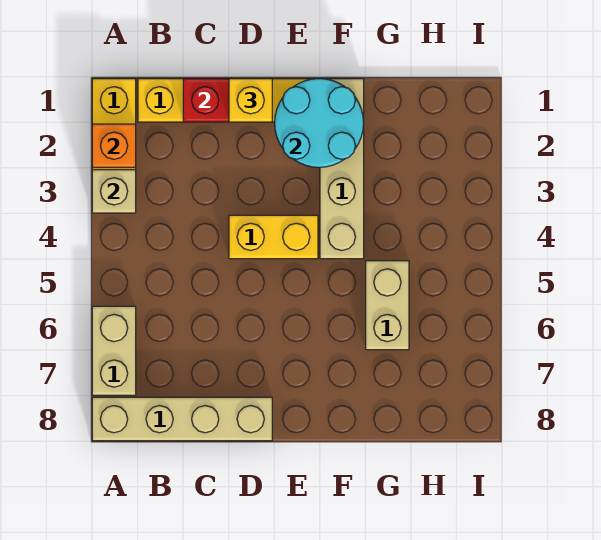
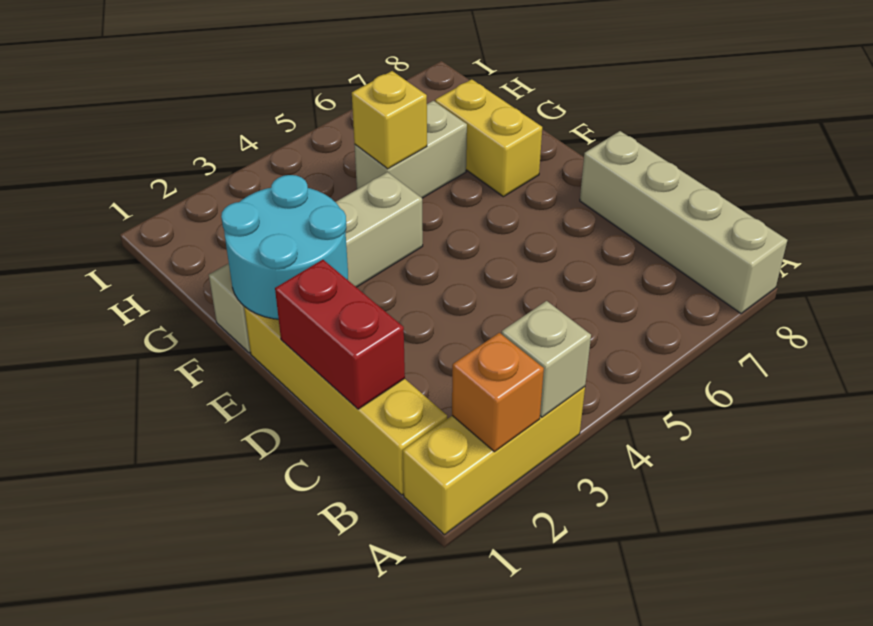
tan 1x2 brick [92,306,136,395] -> none
yellow 1x1 brick [229,79,272,122] -> yellow 1x1 brick moved to [352,71,427,169]
yellow 1x2 brick [229,215,318,259] -> yellow 1x2 brick moved to [435,79,542,197]

